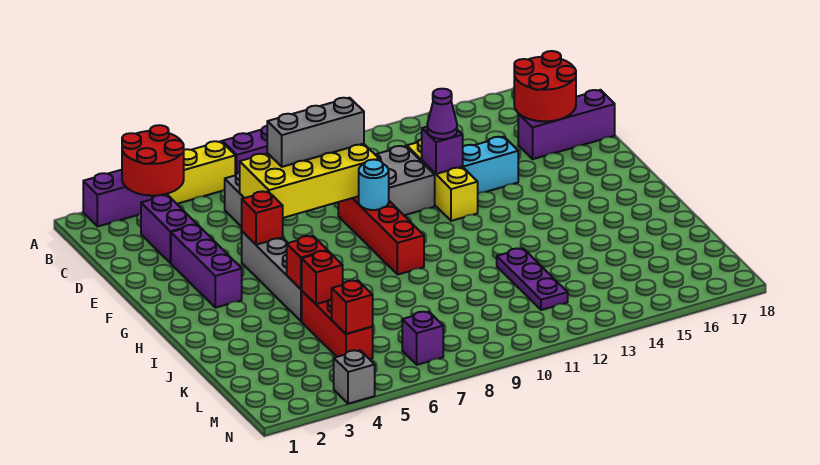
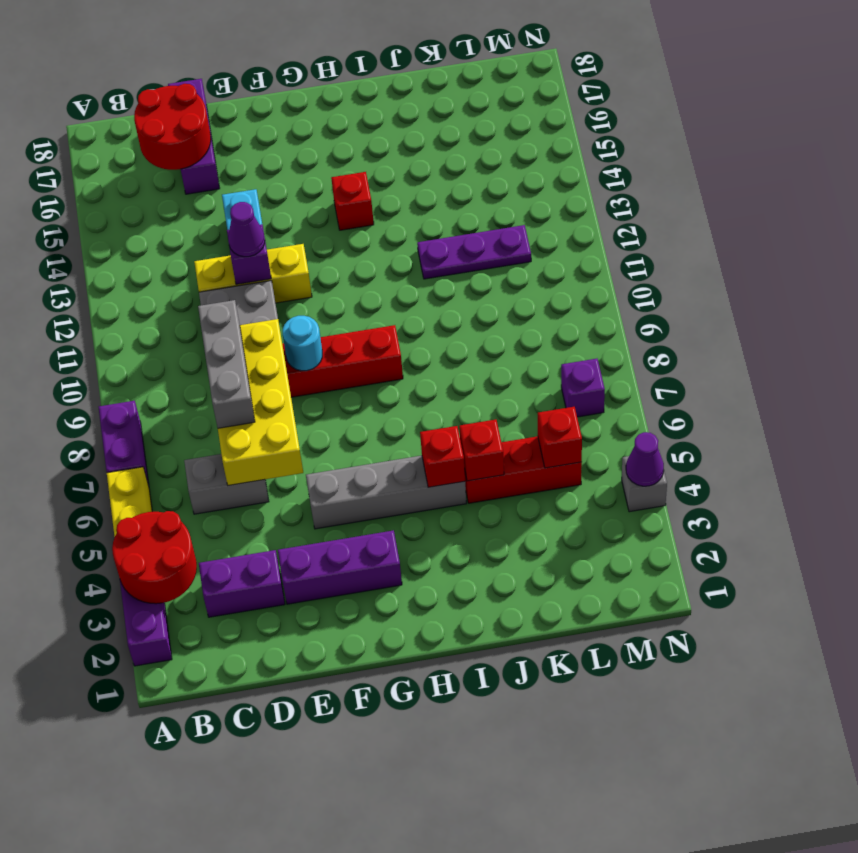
red 1x1 brick [242,191,283,245] -> red 1x1 brick moved to [331,172,374,230]
none -> purple 1x1 cone [626,432,664,486]

